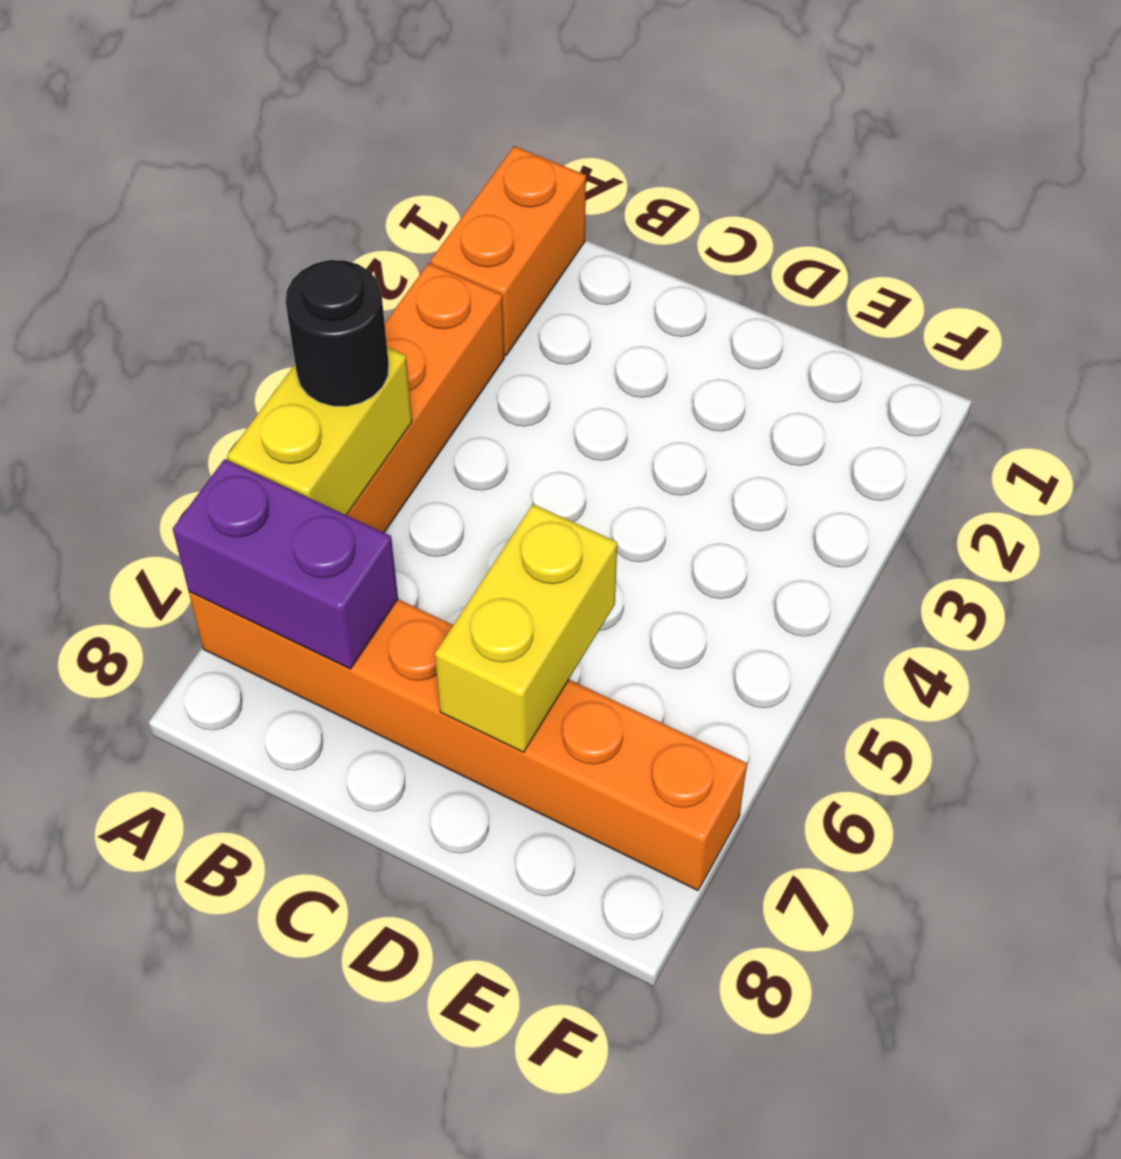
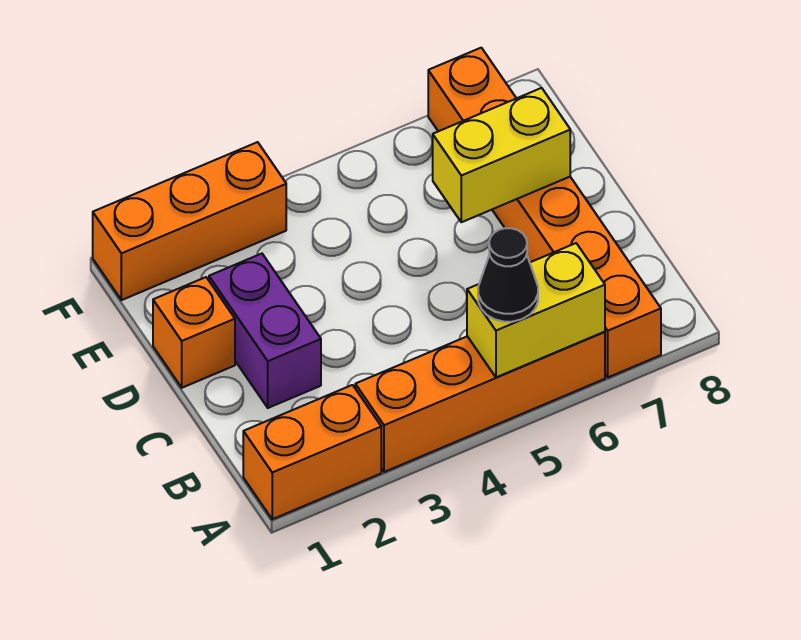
black 1x1 round brick [286,260,389,406] -> black 1x1 cone [478,228,538,322]
purple 1x2 brick [173,459,398,669] -> purple 1x2 brick moved to [209,254,321,408]
none -> orange 1x1 brick [153,277,235,388]
none -> orange 1x3 brick [93,142,286,300]

